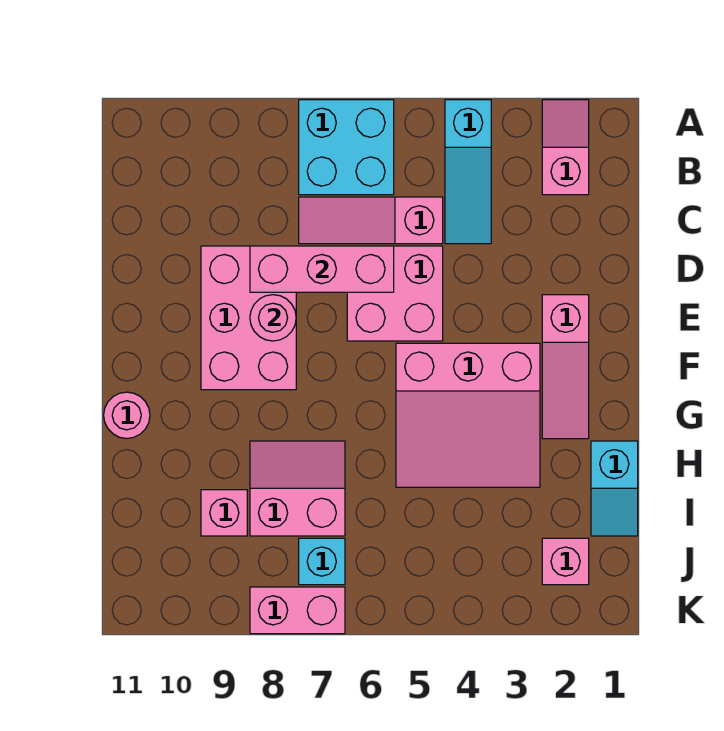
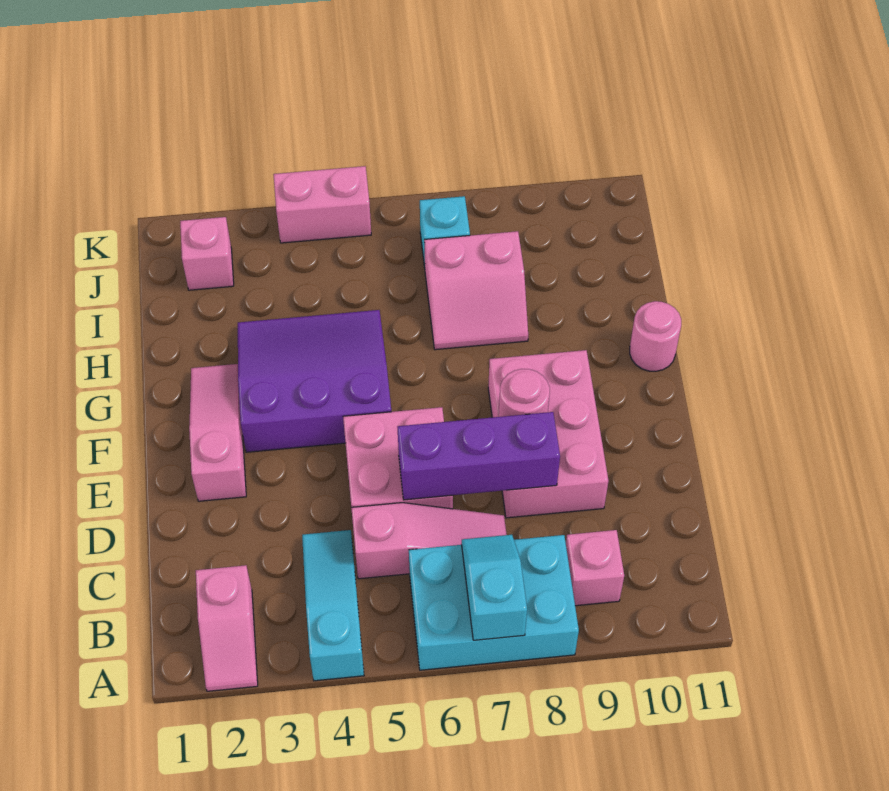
cyan 2x2 brick [299,100,394,195] -> cyan 2x3 brick [409,535,579,670]
pink 1x3 brick [250,246,394,292] -> purple 1x3 brick [398,412,560,500]
pink 3x3 slope [396,343,540,487] -> purple 3x3 slope [238,310,391,452]
cyan 1x2 slope [591,441,638,536] -> cyan 1x2 slope moved to [462,535,527,640]
pink 1x1 brick [201,490,247,536] -> pink 1x1 brick moved to [566,530,624,606]
pink 1x2 brick [250,587,345,634] -> pink 1x2 brick moved to [273,166,371,243]

